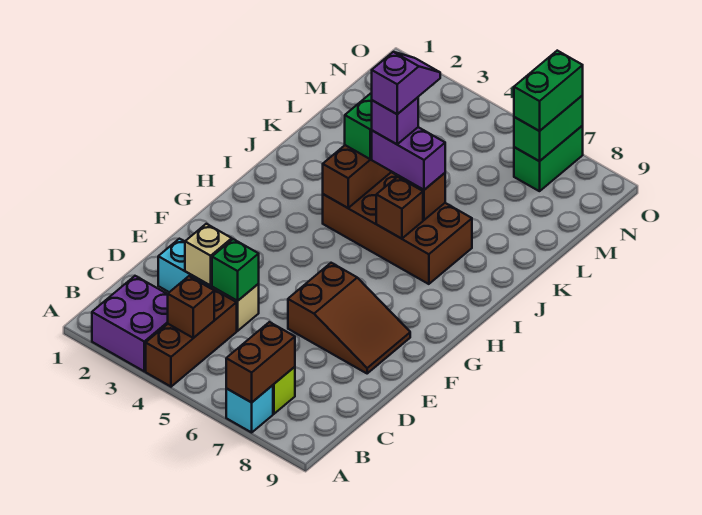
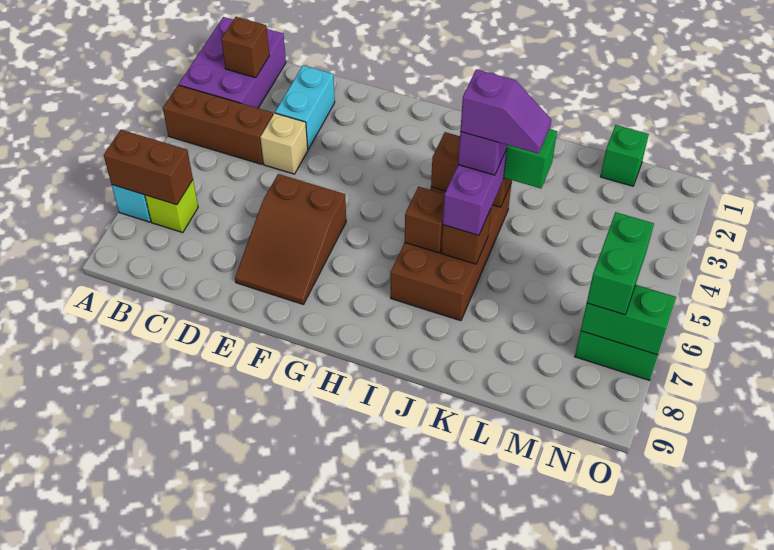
purple 2x2 brick [92,276,168,371] -> purple 2x3 brick [179,17,286,108]
brown 1x1 brick [168,276,214,338] -> brown 1x1 brick moved to [221,17,269,78]
tan 1x1 brick [185,224,232,286] -> none
green 1x1 brick [212,239,259,301] -> green 1x1 brick moved to [601,125,649,186]
green 1x2 brick [514,51,583,131] -> green 1x2 brick turned to [587,212,654,315]

